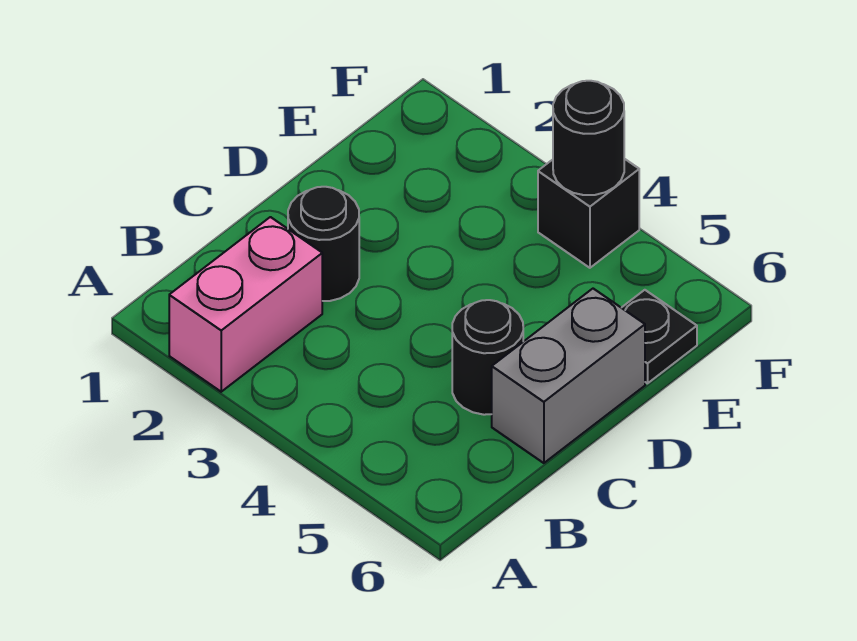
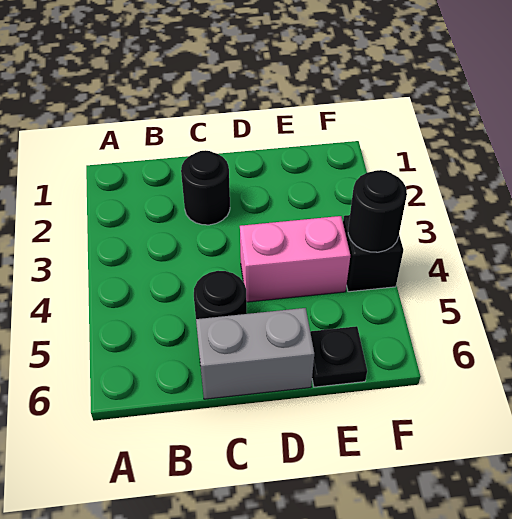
pink 1x2 brick [169,217,322,392] -> pink 1x2 brick moved to [240,216,350,302]

